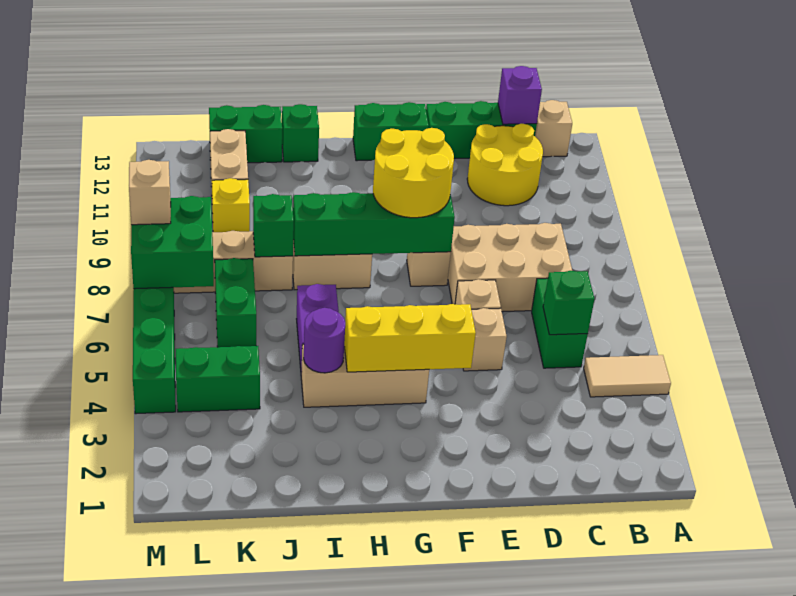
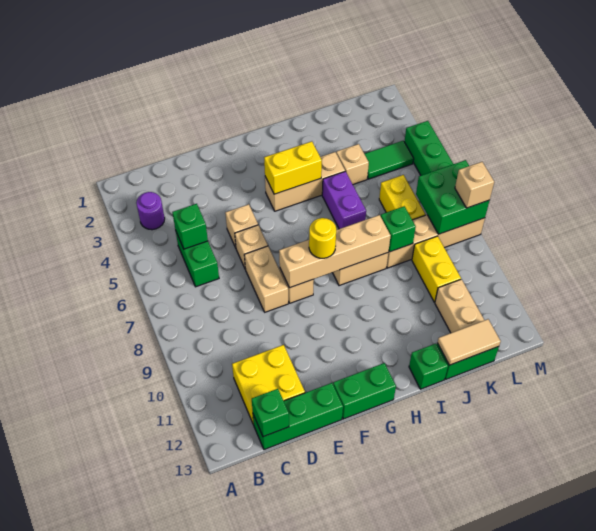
tan 1x2 tile [584,355,671,397] -> tan 1x2 tile moved to [437,319,501,365]
tan 1x1 brick [535,100,572,157] -> tan 1x1 brick moved to [336,144,369,184]
tan 2x3 brick [448,223,572,312] -> tan 1x2 brick [244,246,288,312]
yellow 2x2 round brick [467,124,543,206] -> yellow 2x2 brick [232,345,305,425]
purple 1x1 brick [498,66,542,124] -> green 1x1 brick [252,389,289,437]
yellow 1x3 brick [344,304,476,372] -> yellow 1x2 brick [264,141,322,194]
green 1x4 brick [293,192,455,256] -> tan 1x4 brick [279,215,391,288]
yellow 2x2 round brick [373,128,454,218] -> yellow 1x1 round brick [309,218,336,258]
purple 1x1 round brick [304,308,345,373] -> purple 1x1 round brick moved to [136,192,165,230]
green 1x2 brick [176,346,260,412] -> green 1x2 tile [365,141,414,179]
green 1x2 brick [215,258,256,347] -> yellow 1x2 brick [379,175,425,220]
yellow 1x1 brick [212,178,250,232] -> yellow 1x2 brick [412,236,461,302]

